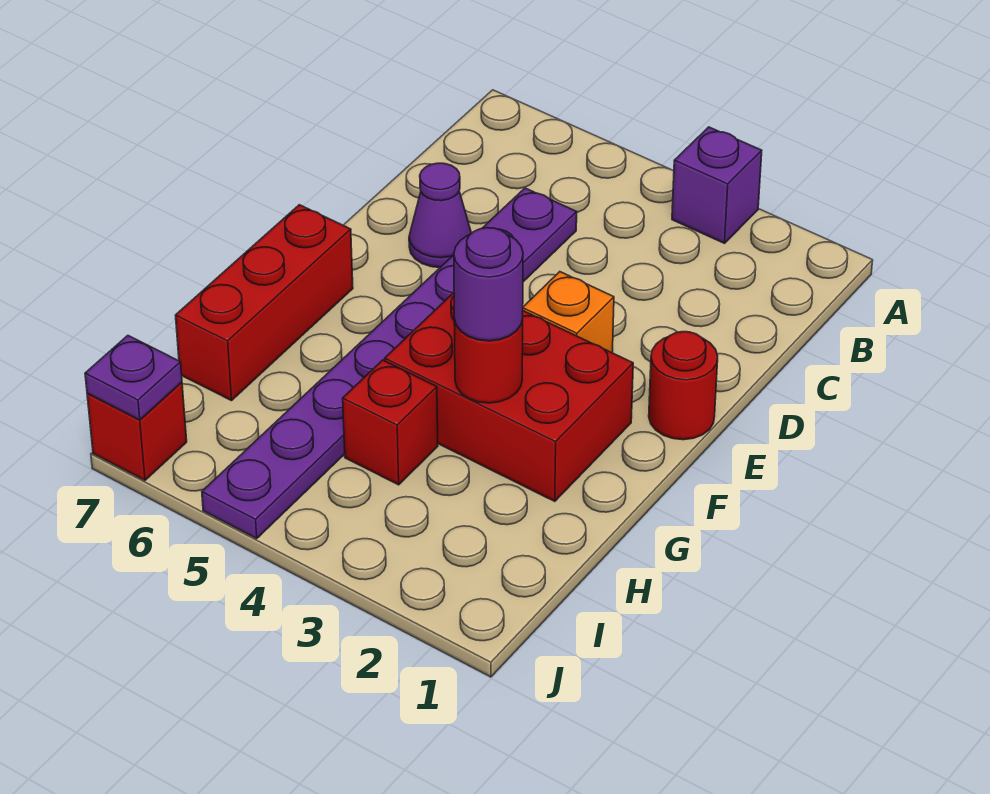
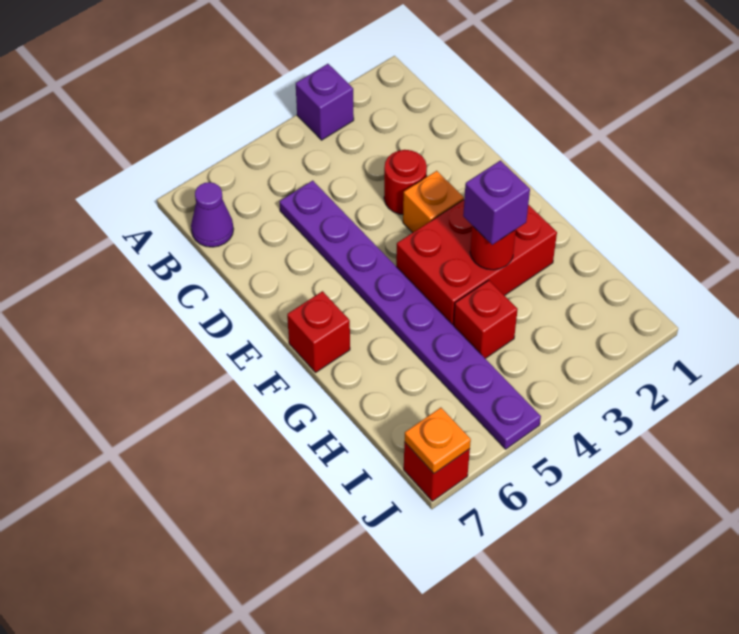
purple 1x1 cone [409,163,471,267] -> purple 1x1 cone moved to [191,182,234,247]
red 1x1 round brick [649,332,718,440] -> red 1x1 round brick moved to [384,150,427,214]
red 1x3 brick [176,205,353,401] -> red 1x1 brick [287,291,350,372]
purple 1x1 round brick [454,228,523,341] -> purple 1x1 brick [463,161,530,245]
purple 1x1 plate [85,336,182,420] -> orange 1x1 plate [405,408,471,473]

